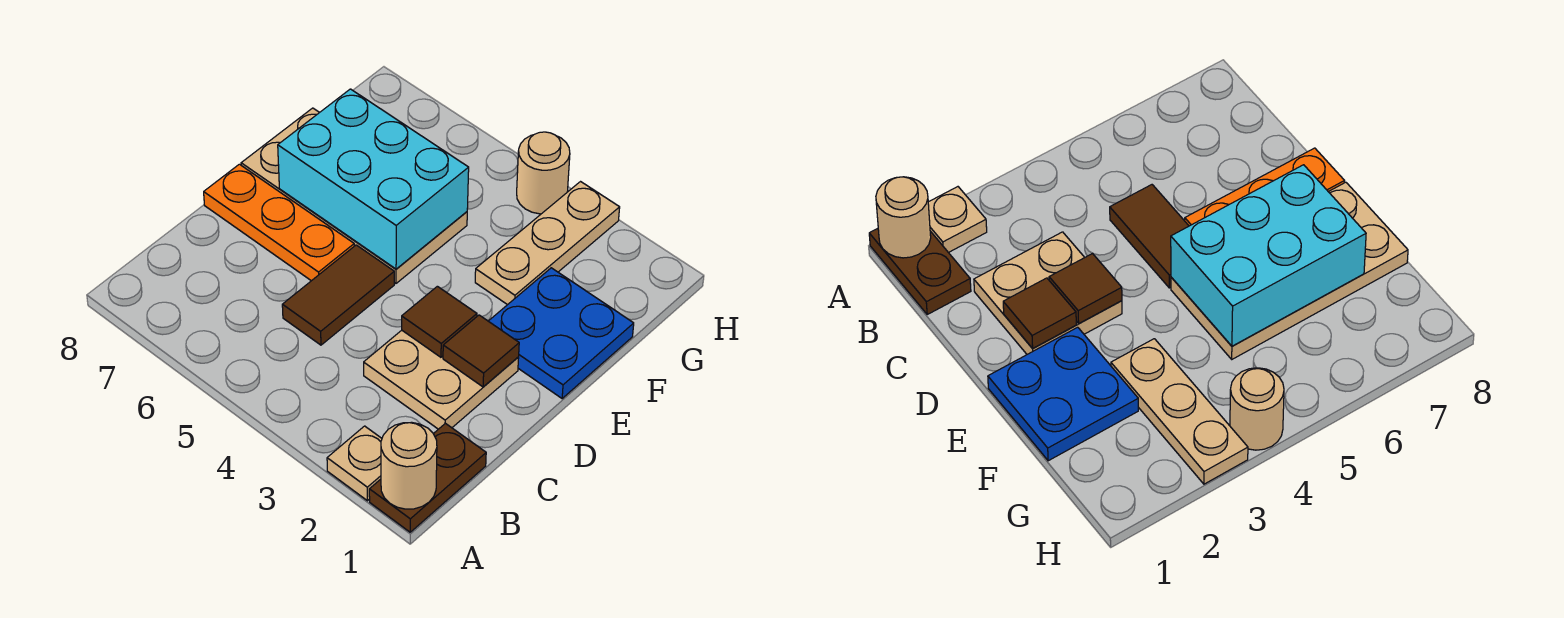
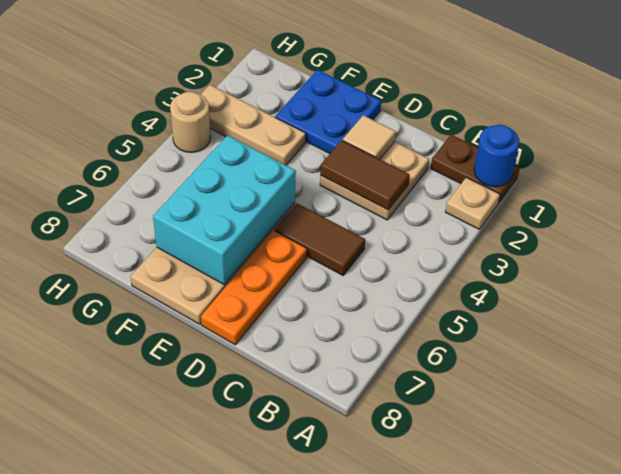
tan 1x1 round brick [381,422,437,509] -> blue 1x1 round brick [474,125,519,187]
brown 1x1 tile [443,315,519,387] -> tan 1x1 tile [343,115,396,159]
brown 1x1 tile [402,286,477,357] -> brown 1x2 tile [320,140,410,210]

